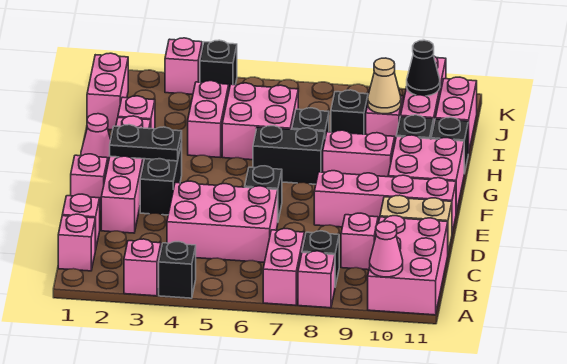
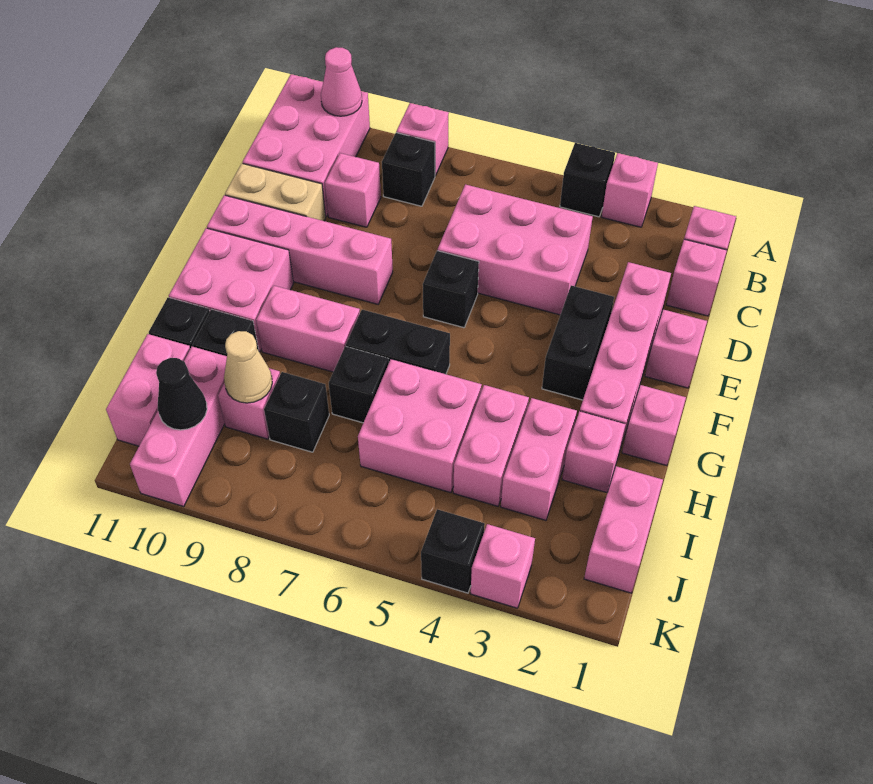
pink 1x2 brick [263,229,304,305] -> pink 1x2 brick moved to [501,398,577,520]
black 1x2 plate [110,125,182,161] -> none
pink 1x1 cone [81,114,111,162] -> pink 1x1 brick [622,385,686,466]

